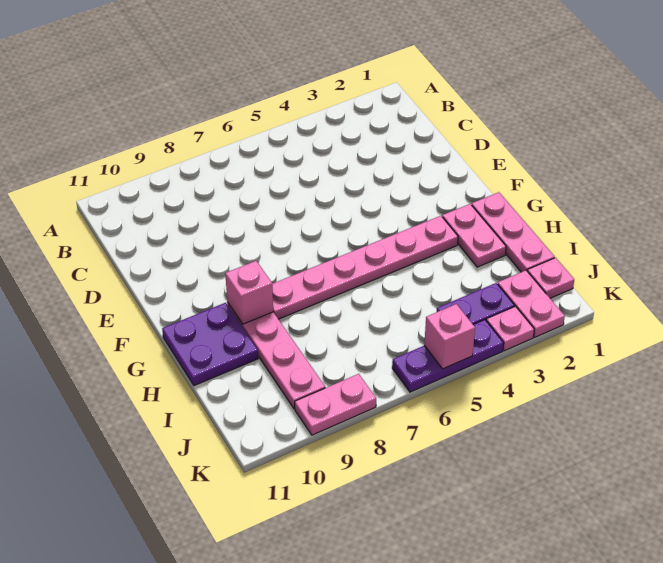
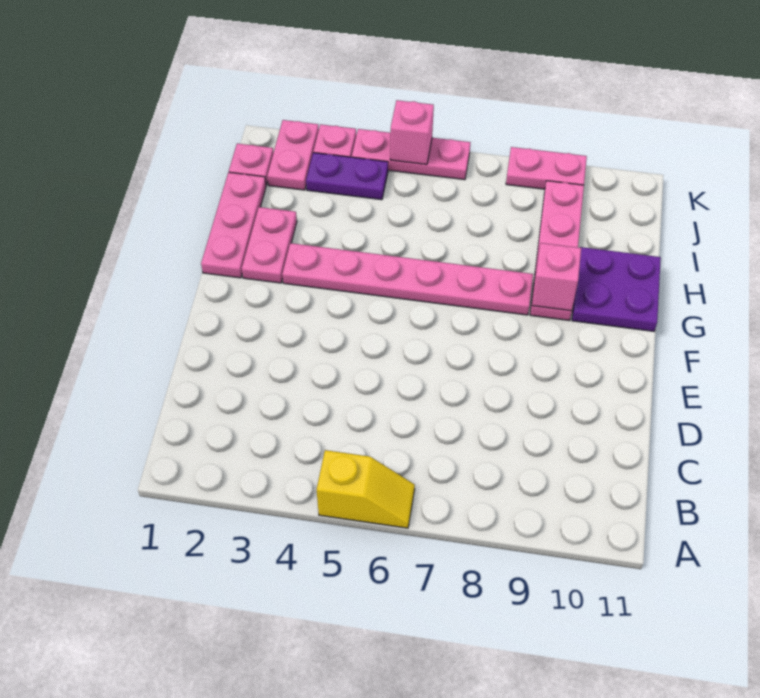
none -> yellow 1x2 slope [317,450,415,528]
purple 1x3 plate [392,320,504,392] -> pink 1x3 plate [352,129,470,180]

